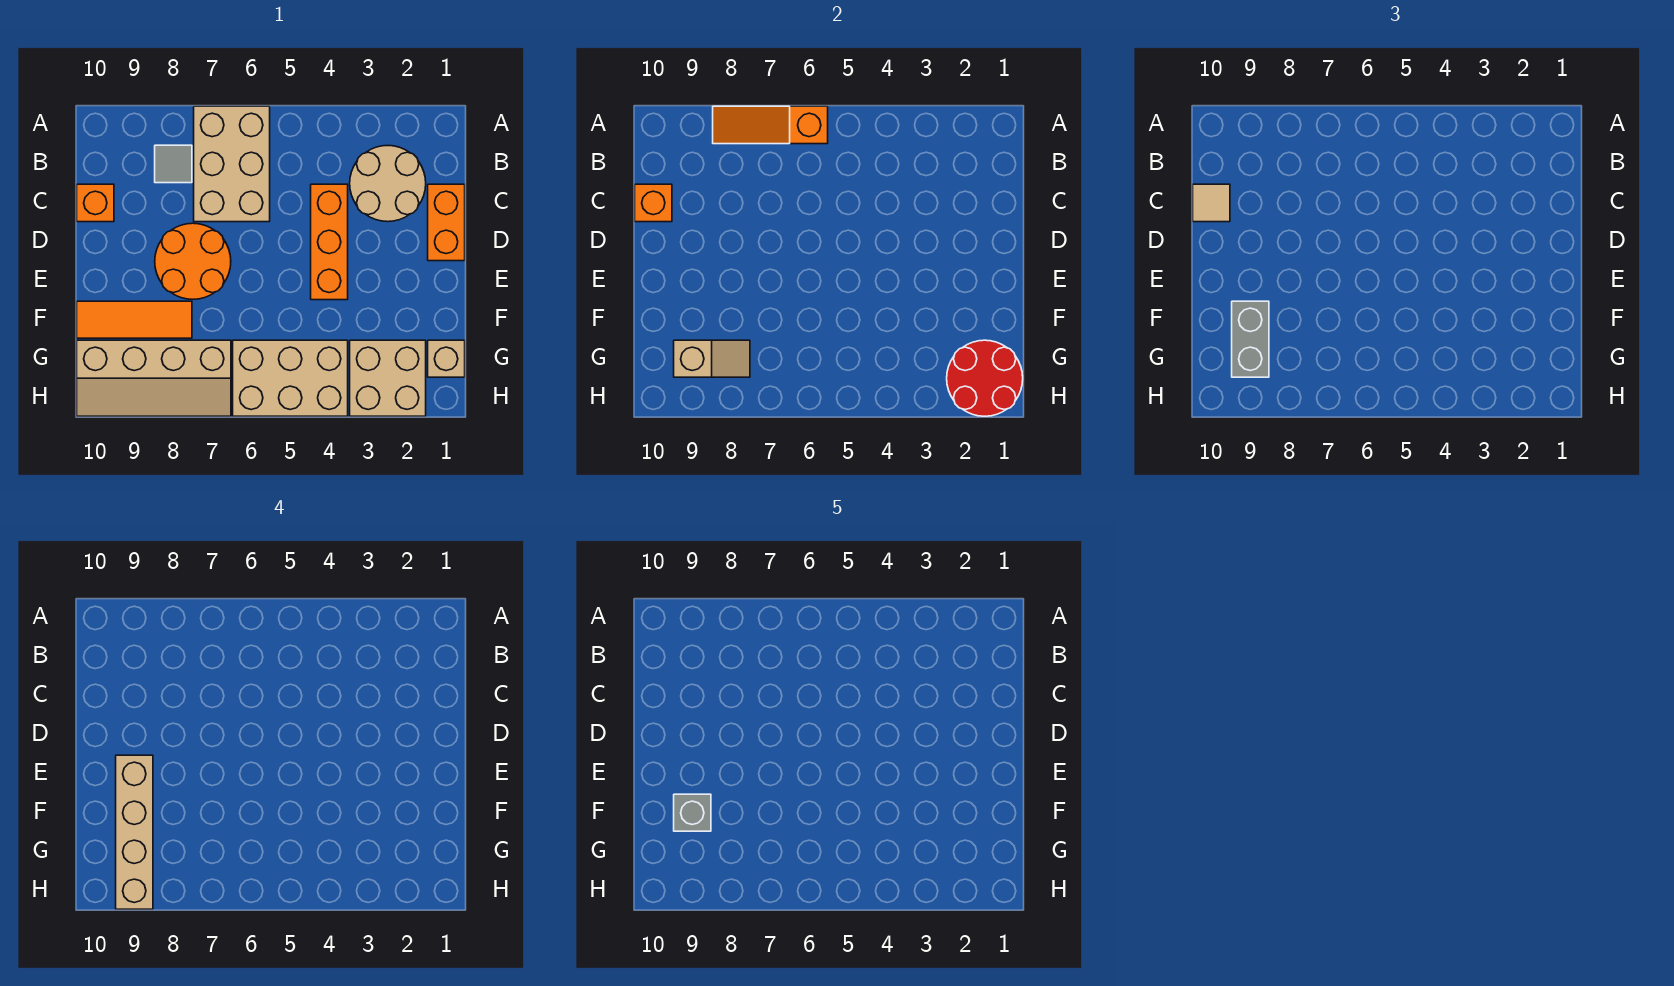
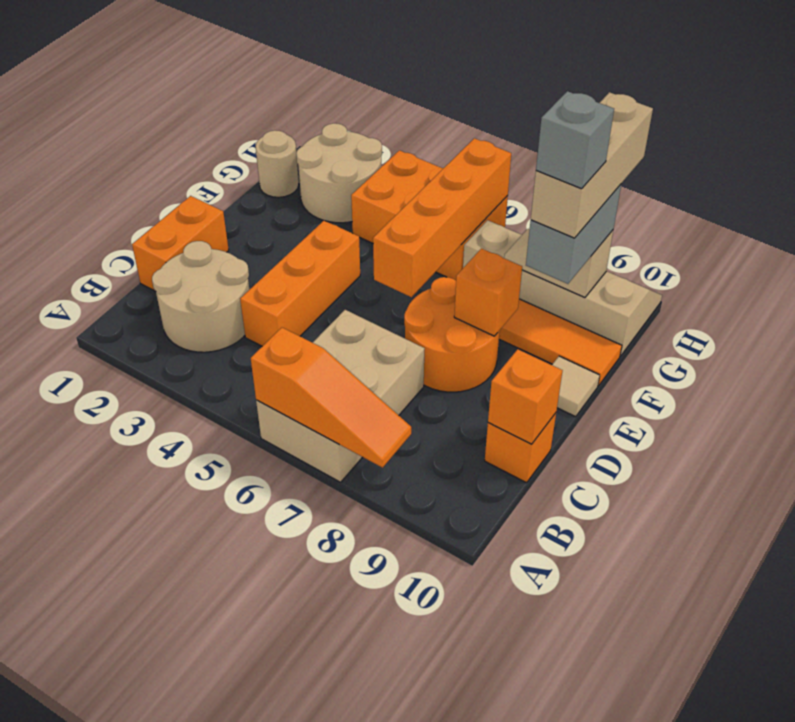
grey 1x1 tile [155,145,192,183] -> none
tan 1x1 tile [1193,184,1230,222] -> tan 1x1 tile moved to [552,356,600,417]
none -> orange 1x4 brick [373,138,511,297]
none -> orange 1x1 brick [454,249,522,336]
tan 1x4 brick [116,755,153,909] -> tan 1x3 brick [531,92,653,238]
tan 1x1 brick [428,340,465,377] -> tan 1x1 round brick [256,130,299,197]
red 2x2 round brick [947,340,1023,416] -> none
tan 2x2 brick [350,340,426,416] -> tan 2x2 round brick [296,123,382,223]
tan 2x3 brick [233,340,348,416] -> orange 2x3 brick [351,150,508,280]

